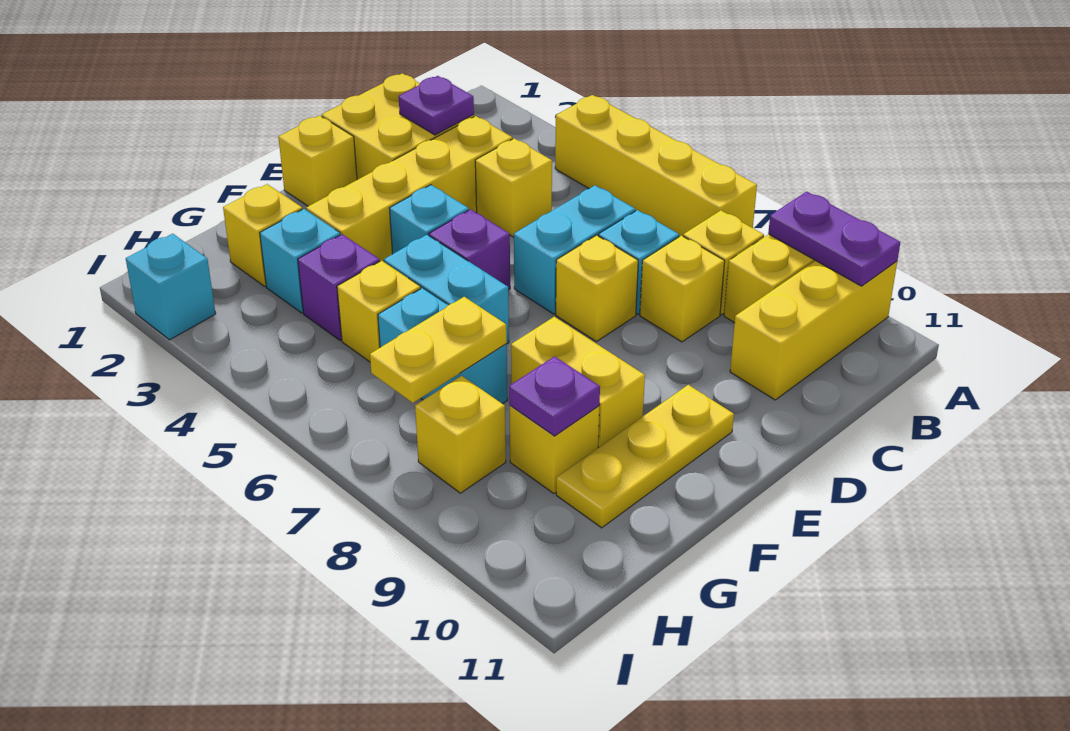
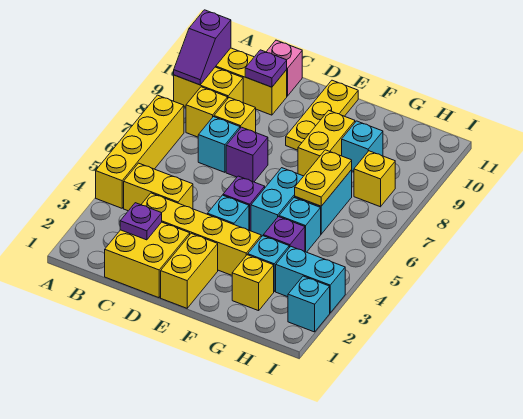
purple 1x2 plate [768,192,900,286] -> purple 1x2 slope [174,10,231,85]
yellow 1x1 brick [475,138,552,237] -> yellow 1x2 brick [124,163,193,211]
cyan 1x2 brick [514,185,635,314] -> cyan 1x2 brick moved to [276,247,345,313]
none -> pink 1x1 brick [266,40,302,96]
yellow 1x1 brick [556,235,638,342] -> purple 1x1 brick [226,127,268,182]
yellow 1x1 brick [278,115,357,206] -> yellow 1x2 brick [161,233,218,308]
yellow 1x3 plate [556,385,734,528] -> yellow 1x3 plate turned to [286,80,358,150]
yellow 1x1 brick [337,261,421,362] -> cyan 1x1 brick [279,197,321,252]
yellow 1x2 plate [370,297,507,403] -> yellow 1x2 plate turned to [295,150,352,206]
yellow 1x1 brick [510,406,599,493] -> cyan 1x1 brick [342,121,383,172]
purple 1x1 plate [509,356,600,436] -> purple 1x1 plate moved to [245,50,287,87]

